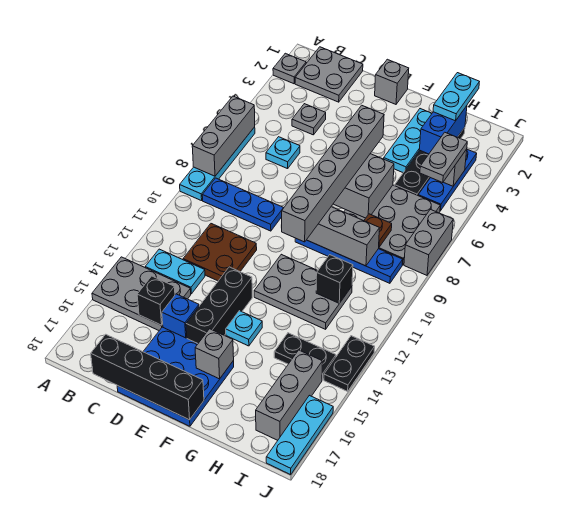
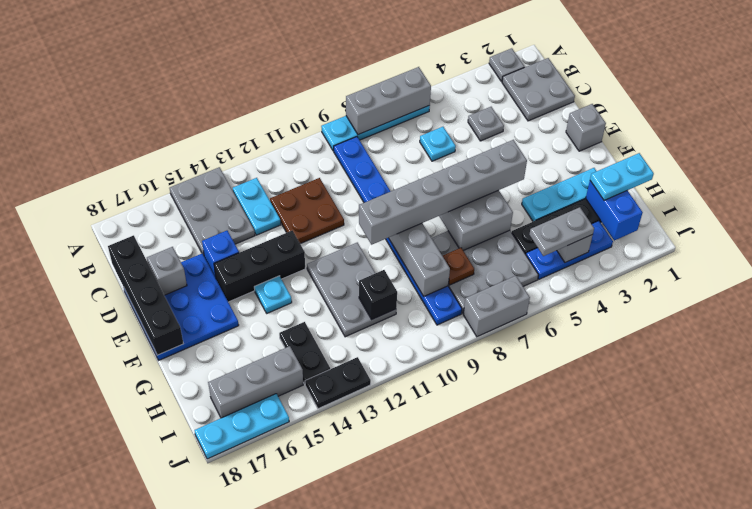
black 1x1 brick [137,276,175,325] -> none
grey 1x1 brick [195,329,234,379] -> grey 1x1 brick moved to [147,247,187,295]
blue 1x2 brick [419,106,467,154] -> blue 1x2 brick turned to [586,181,643,240]

